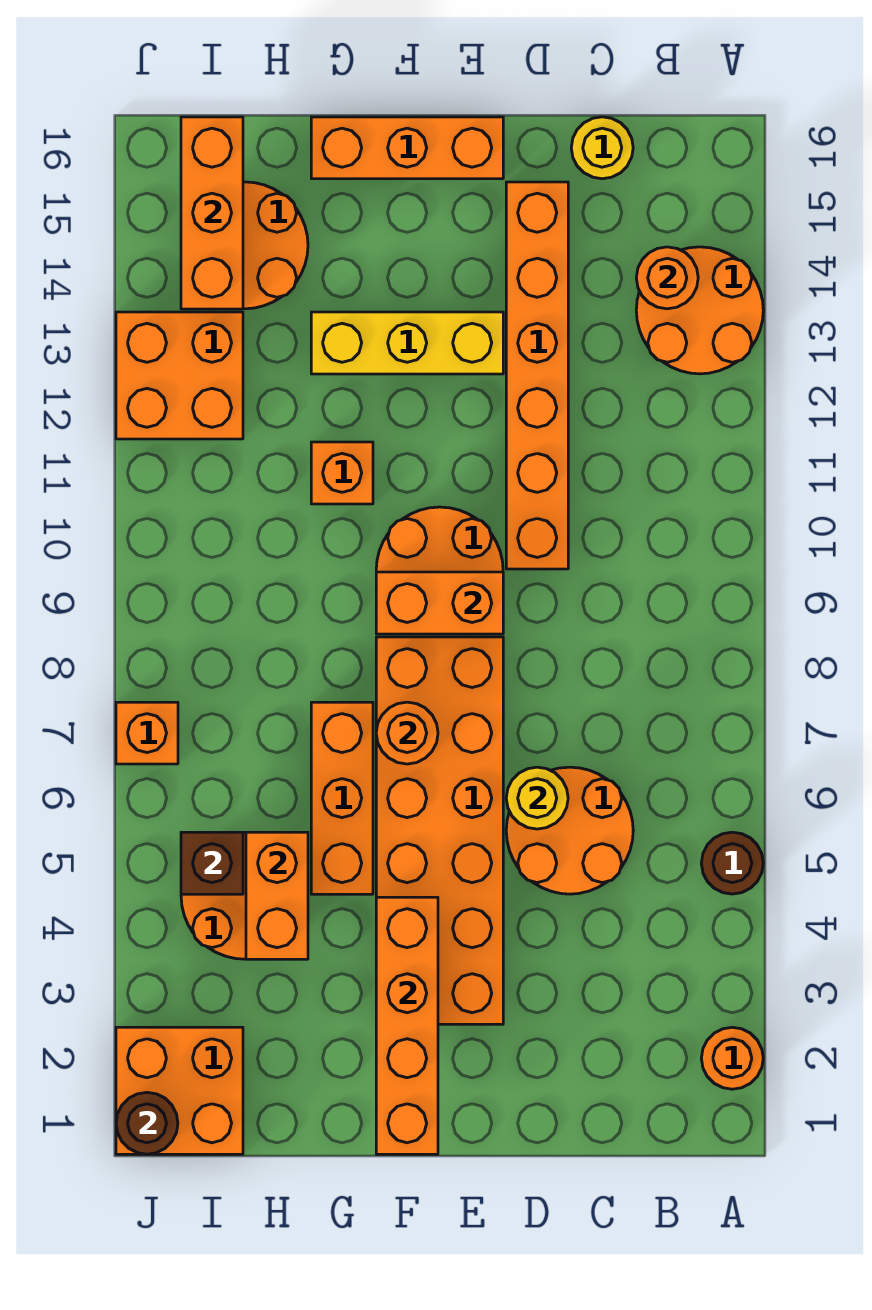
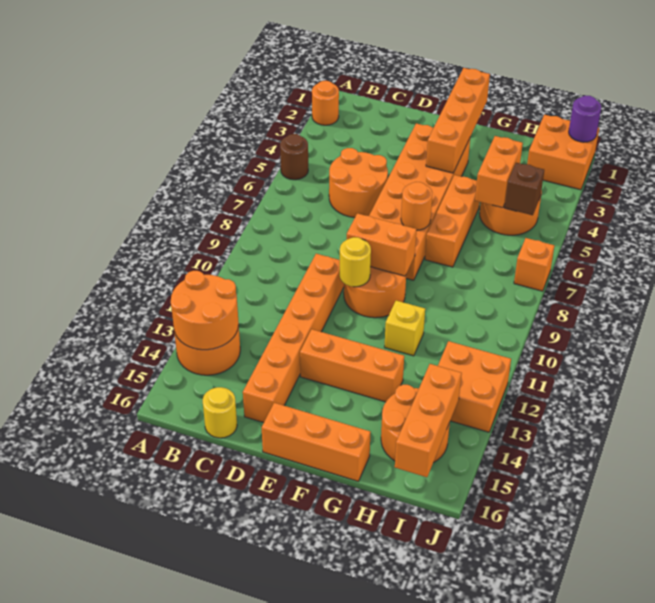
orange 1x1 round brick [636,247,698,309] -> orange 2x2 round brick [171,271,239,350]
yellow 1x1 round brick [506,767,568,829] -> yellow 1x1 round brick moved to [340,237,371,287]
yellow 1x3 brick [311,312,503,374] -> orange 1x3 brick [300,329,404,402]
orange 1x1 brick [311,442,373,504] -> yellow 1x1 brick [385,301,425,356]
brown 1x1 round brick [116,1092,178,1154] -> purple 1x1 round brick [569,96,601,142]

